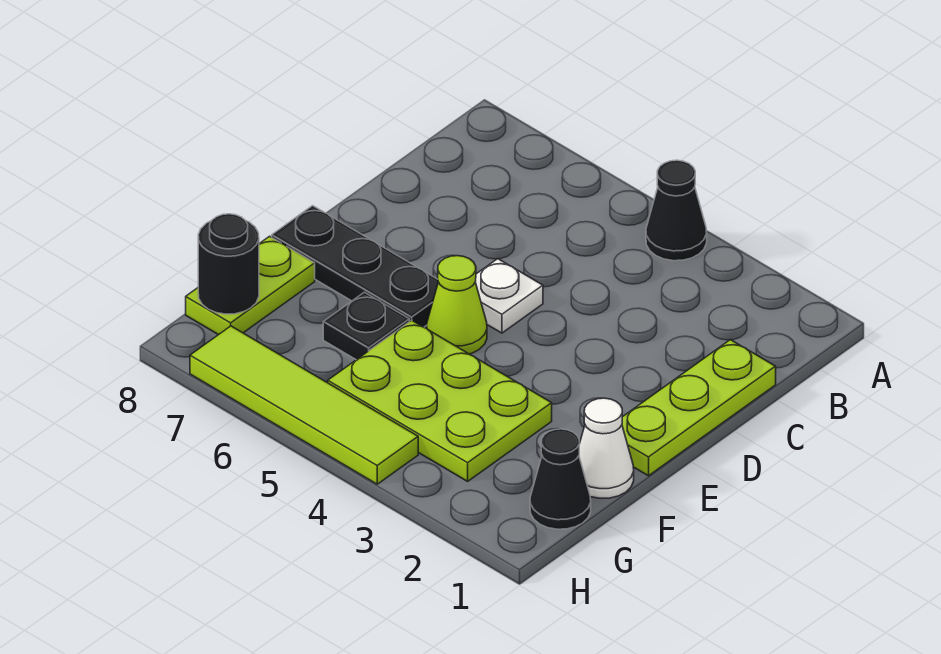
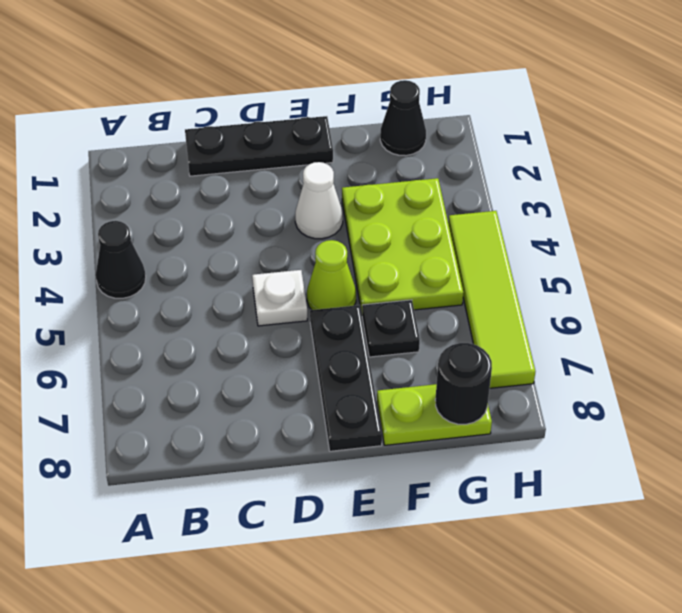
lime 1x3 plate [622,340,776,476] -> black 1x3 plate [185,116,333,176]
white 1x1 cone [579,398,634,498] -> white 1x1 cone moved to [295,162,343,239]

